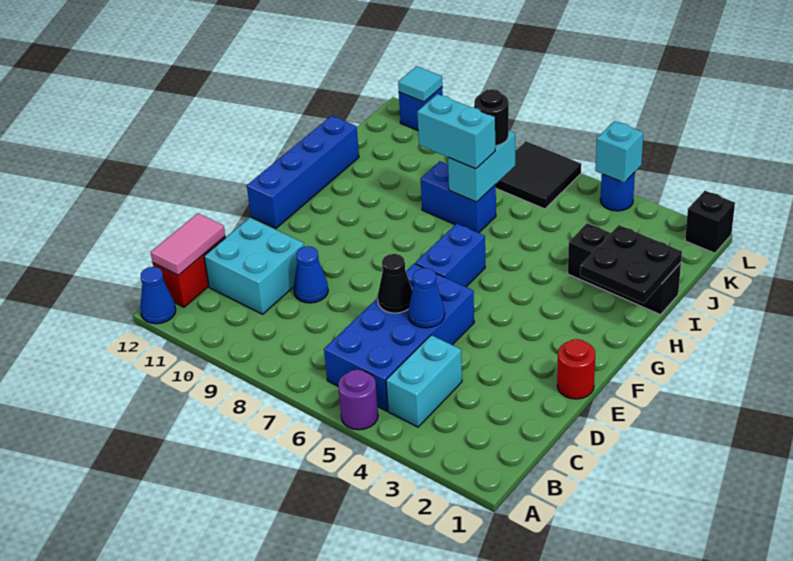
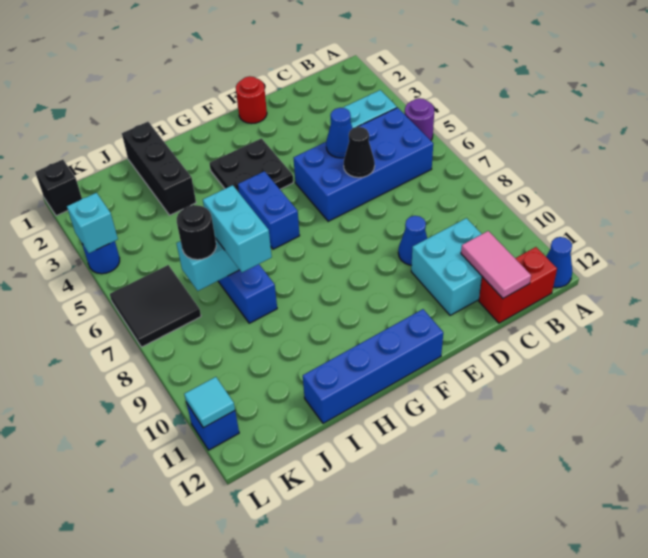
pink 1x2 tile [151,213,225,275] -> pink 1x2 tile turned to [461,231,531,298]
blue 1x2 brick [415,224,485,287] -> blue 1x2 brick turned to [238,171,300,249]
black 2x2 plate [580,225,682,303] -> black 2x2 plate moved to [209,138,293,192]

